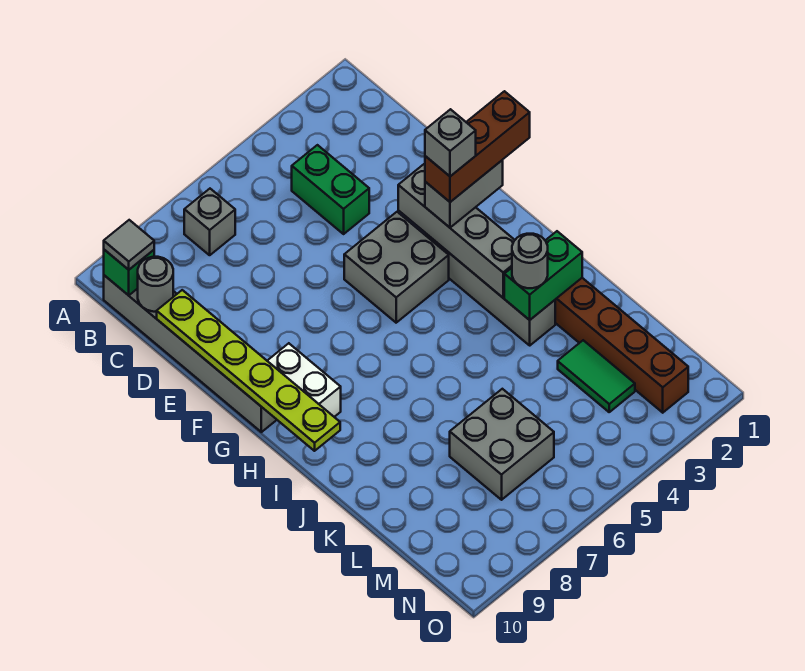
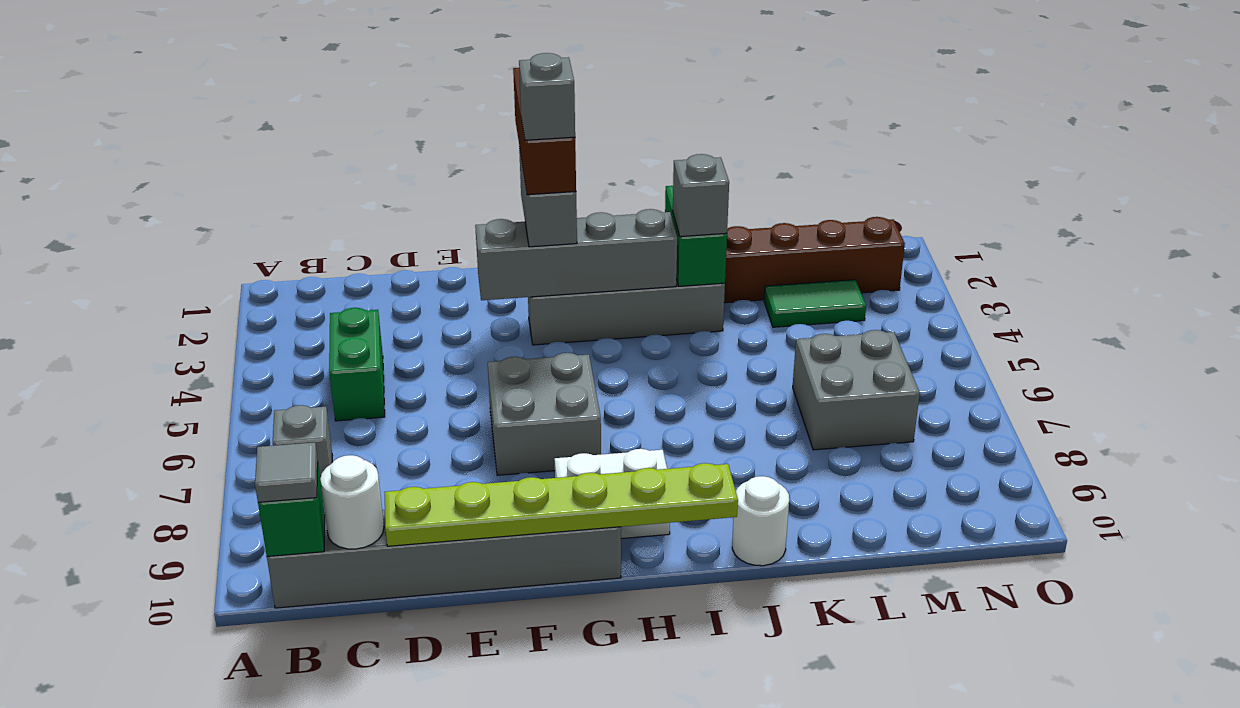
green 1x2 brick [292,145,369,234] -> green 1x2 brick turned to [329,308,385,421]
grey 1x1 round brick [138,257,173,312] -> white 1x1 round brick [320,455,384,549]
grey 2x2 brick [344,212,449,323] -> grey 2x2 brick moved to [488,353,601,475]
grey 1x1 round brick [512,234,548,288] -> grey 1x1 brick [673,154,729,237]
none -> white 1x1 round brick [732,476,789,566]

